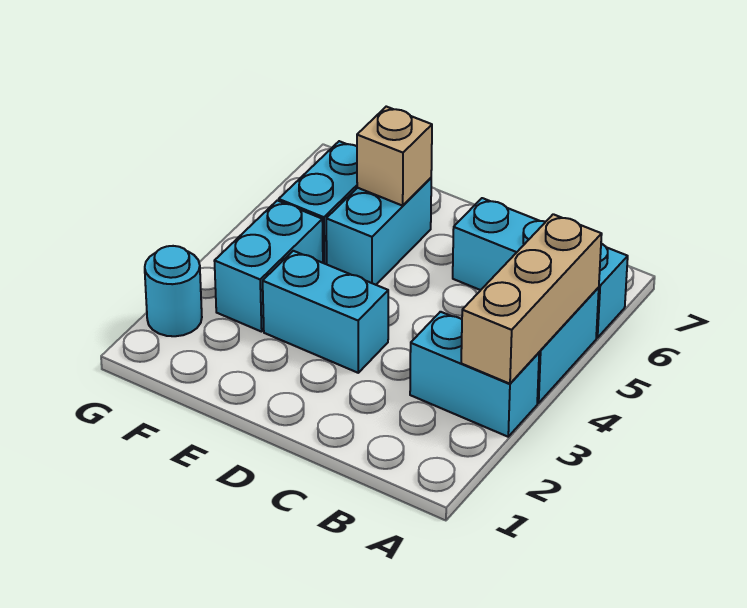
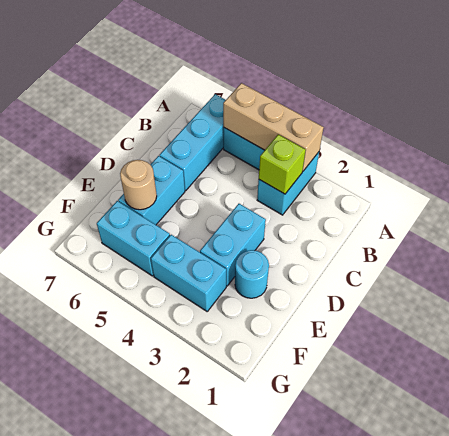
none -> lime 1x1 brick [259,134,306,194]
cyan 1x2 brick [326,178,431,285] -> cyan 1x2 brick turned to [118,156,185,225]
tan 1x1 brick [357,107,432,206] -> tan 1x1 round brick [120,160,157,210]
cyan 1x1 round brick [145,246,202,336] -> cyan 1x1 round brick moved to [235,250,269,298]

